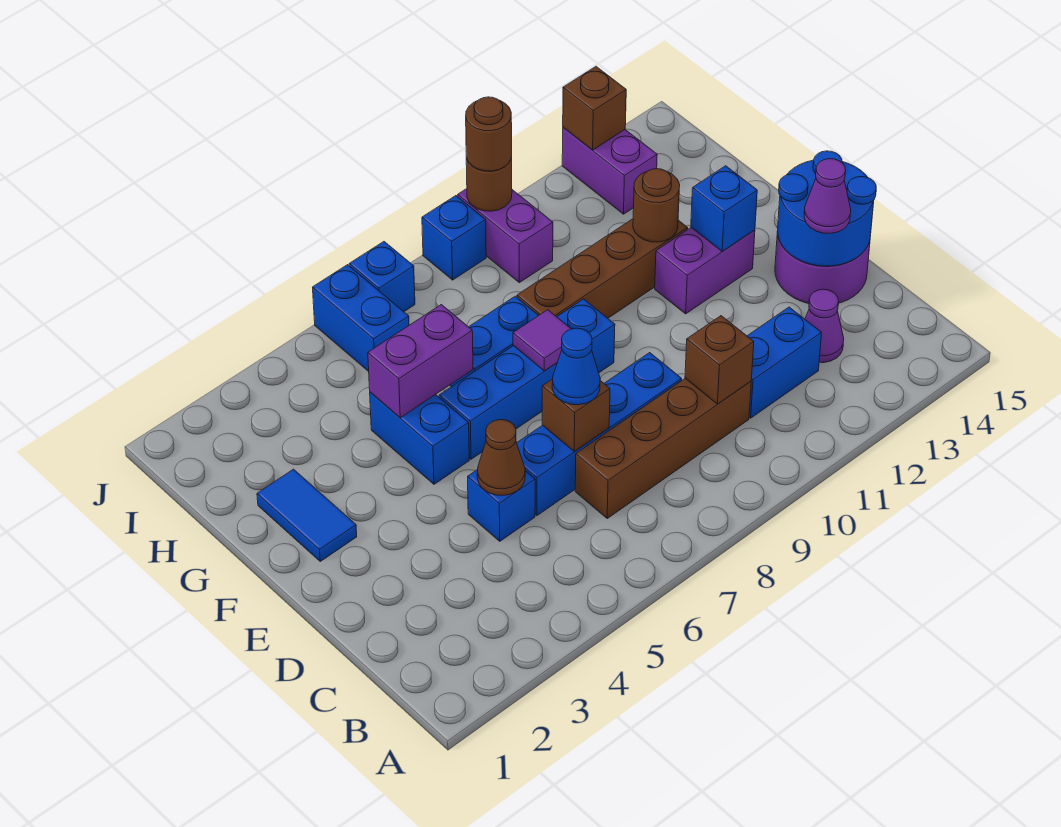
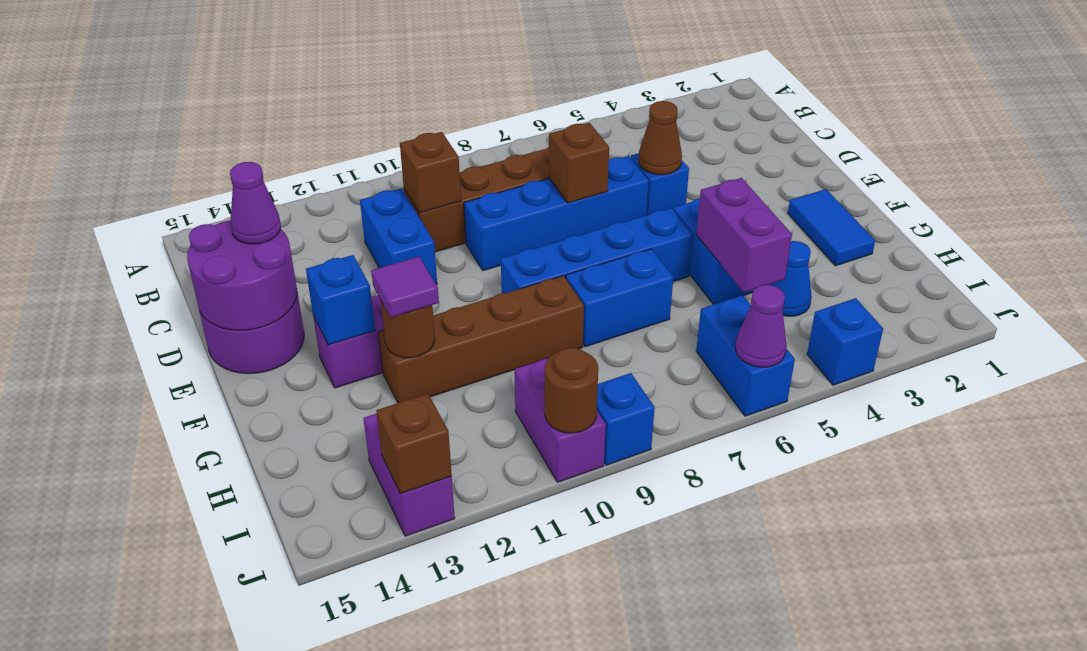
blue 1x2 brick [748,307,822,418] -> blue 1x2 brick turned to [360,189,437,285]
purple 1x1 cone [805,289,844,363] -> purple 1x1 cone moved to [735,285,787,367]
blue 1x1 cone [552,328,600,405] -> blue 1x1 cone moved to [769,241,812,316]
blue 2x2 round brick [778,151,876,266] -> purple 2x2 round brick [187,220,297,330]
purple 1x1 tile [513,310,571,371] -> purple 1x1 tile moved to [371,257,439,318]
purple 1x2 brick [368,305,473,418] -> purple 1x2 brick turned to [696,178,792,292]
blue 1x1 brick [349,242,415,311] -> blue 1x1 brick moved to [807,298,883,385]
brown 1x1 round brick [466,97,512,171] -> none

